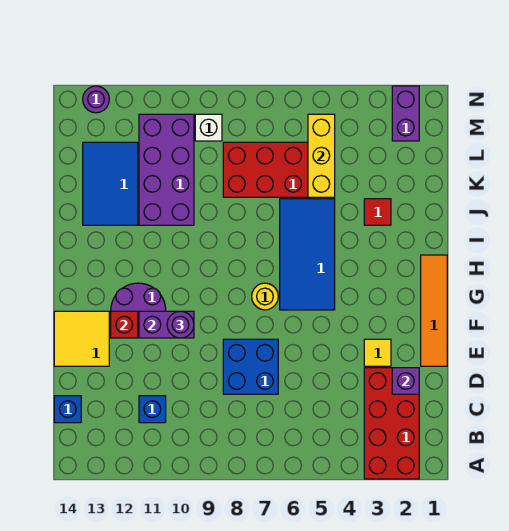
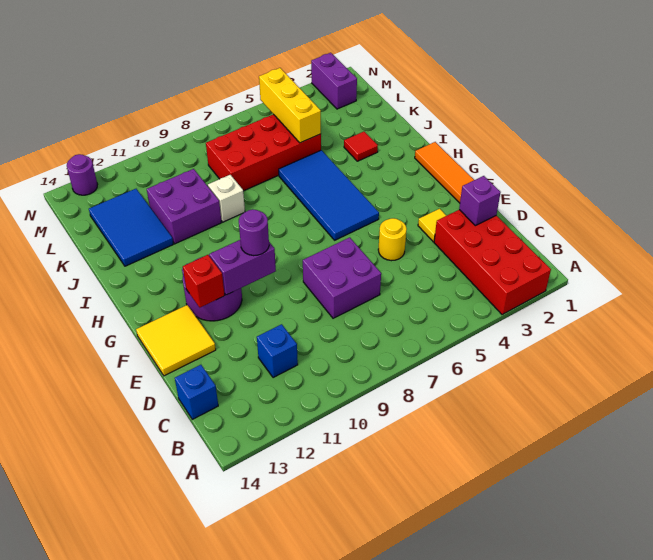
blue 2x2 brick [223,339,278,394] -> purple 2x2 brick [303,237,381,318]
yellow 1x1 round brick [252,283,278,310] -> yellow 1x1 round brick moved to [378,218,407,261]
purple 2x4 brick [139,114,194,225] -> purple 2x2 brick [147,169,222,244]
white 1x1 brick [195,114,222,141] -> white 1x1 brick moved to [208,175,245,222]

